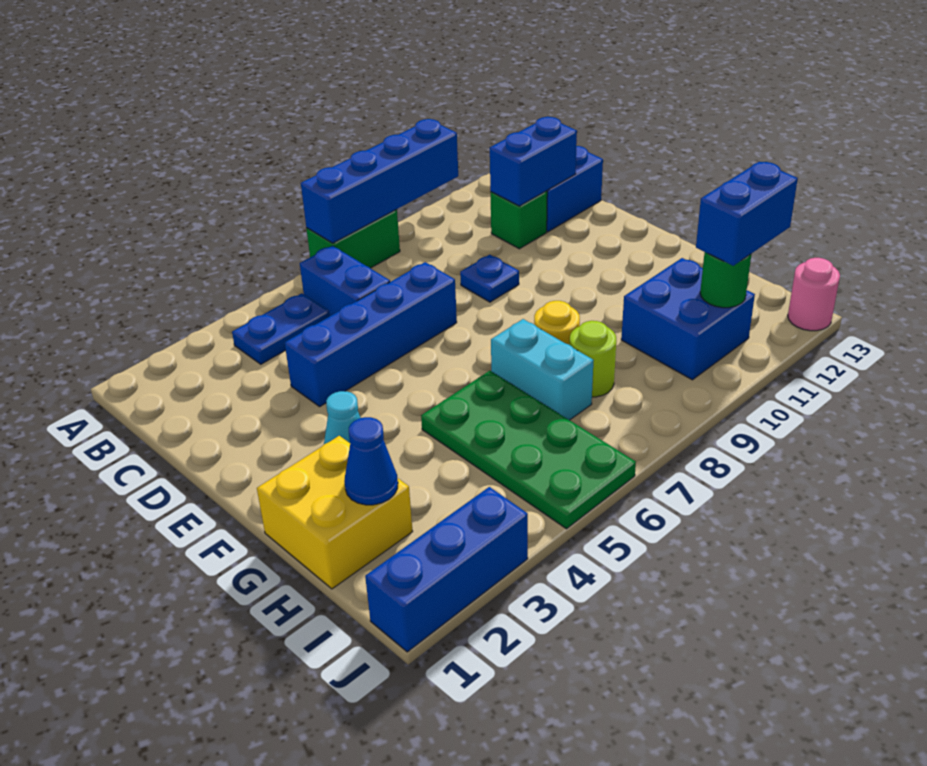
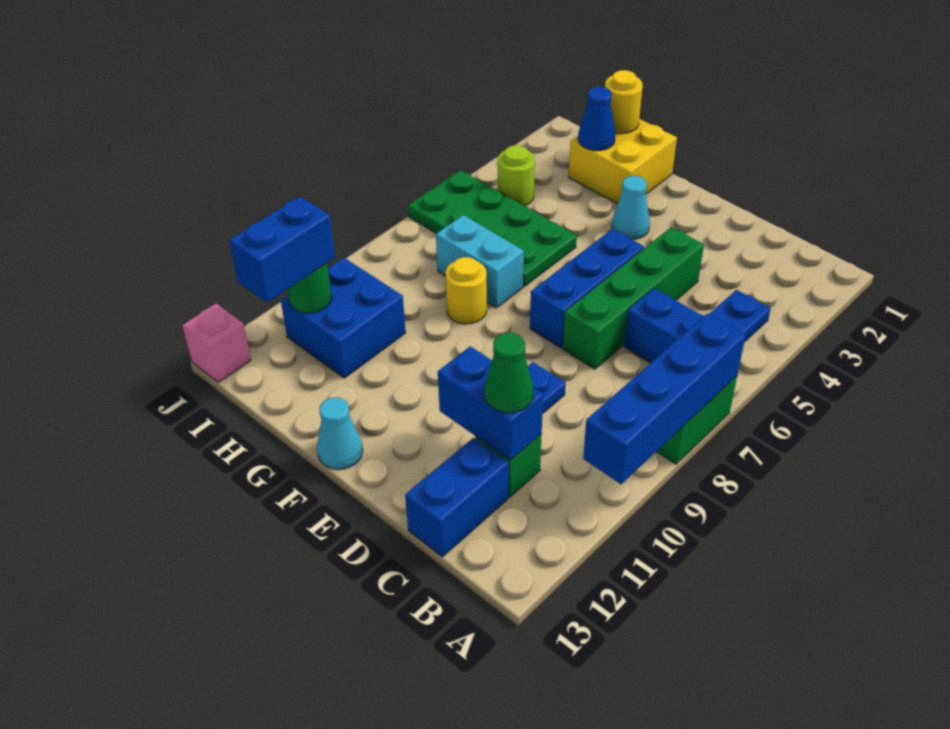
blue 1x2 brick [490,117,577,206] -> blue 1x2 brick turned to [438,346,543,460]
none -> green 1x1 cone [484,333,533,413]
blue 1x4 brick [285,262,457,407] -> green 1x4 brick [563,227,704,369]
none -> cyan 1x1 cone [317,398,363,469]
none -> yellow 1x1 round brick [605,70,643,133]
lime 1x1 round brick [570,321,616,397] -> lime 1x1 round brick moved to [498,145,535,206]
blue 1x3 brick [365,487,528,652] -> blue 1x3 brick moved to [530,229,644,348]
pink 1x1 round brick [788,258,840,331] -> pink 1x1 brick [182,304,251,383]

